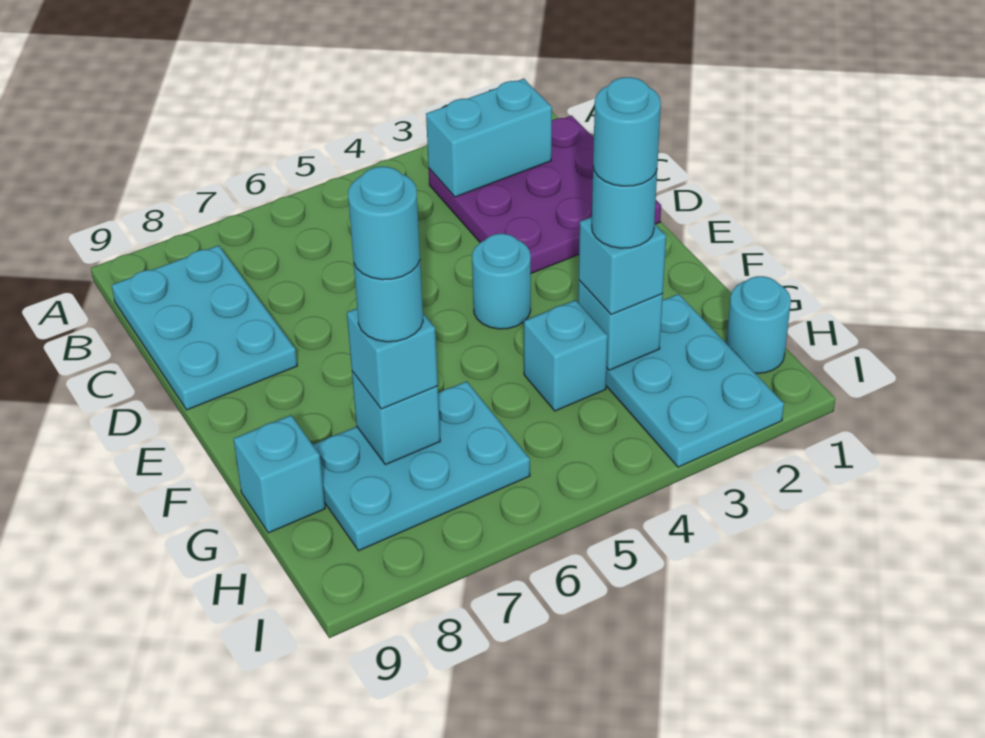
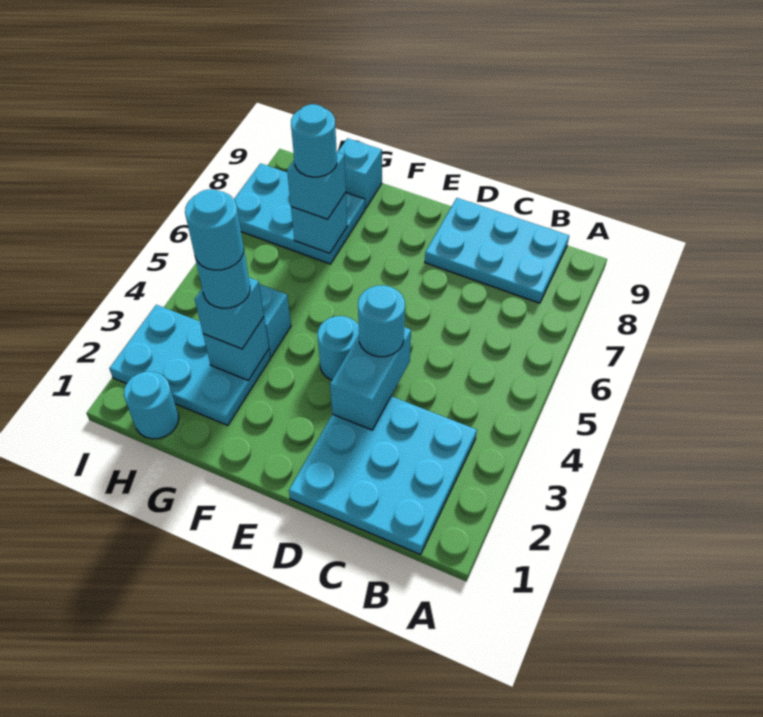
purple 3x3 plate [429,116,661,273] -> cyan 3x3 plate [289,396,477,555]
cyan 1x2 brick [426,79,552,197] -> cyan 1x2 brick moved to [330,327,411,430]
cyan 2x3 plate [313,381,530,551] -> cyan 2x3 plate turned to [234,163,365,264]
cyan 1x1 round brick [348,167,420,280] -> cyan 1x1 round brick moved to [358,285,405,357]

